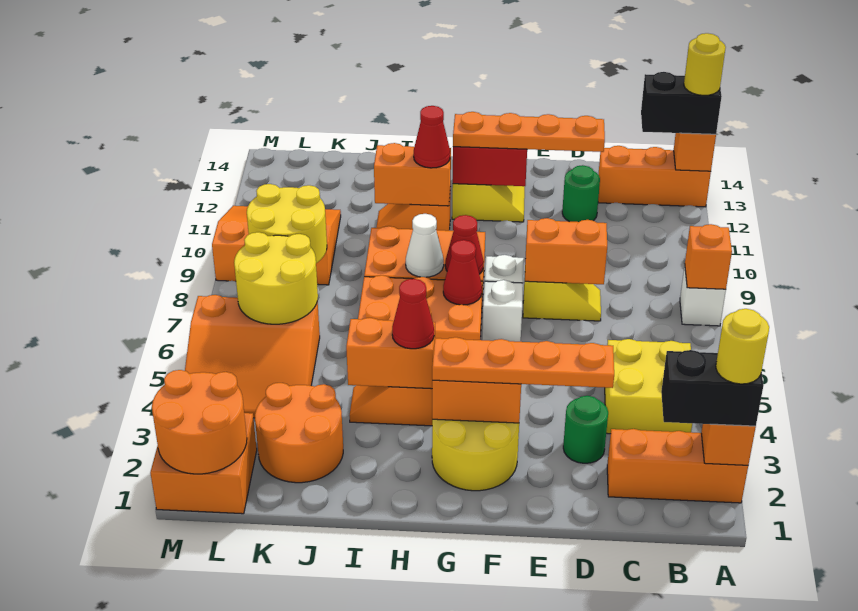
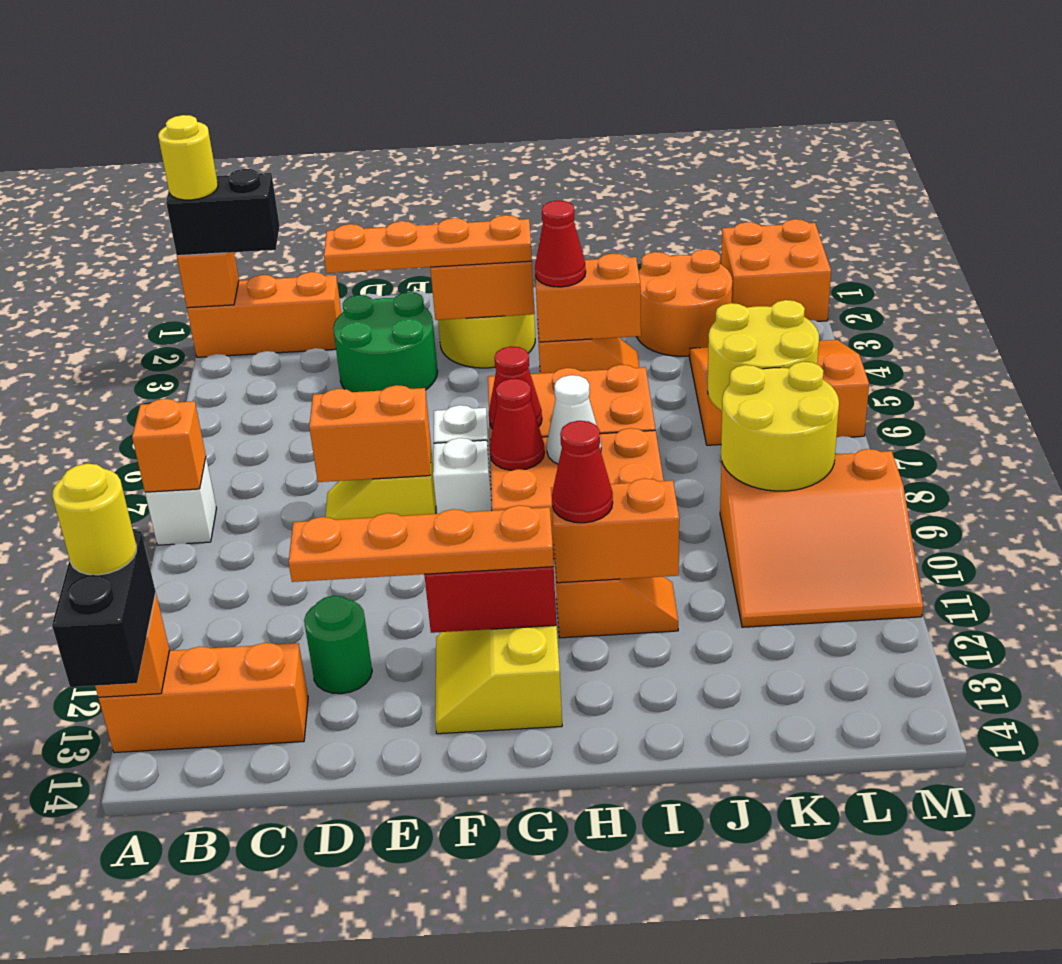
black 1x2 brick [641,72,722,134] -> black 1x2 brick turned to [52,531,156,687]
yellow 2x2 brick [605,339,692,434] -> none
green 1x1 round brick [563,396,608,463] -> green 2x2 round brick [333,292,438,392]
orange 2x2 round brick [152,370,247,474] -> none

